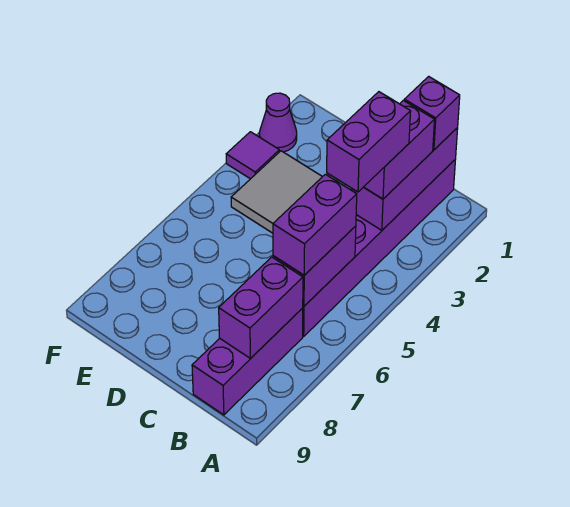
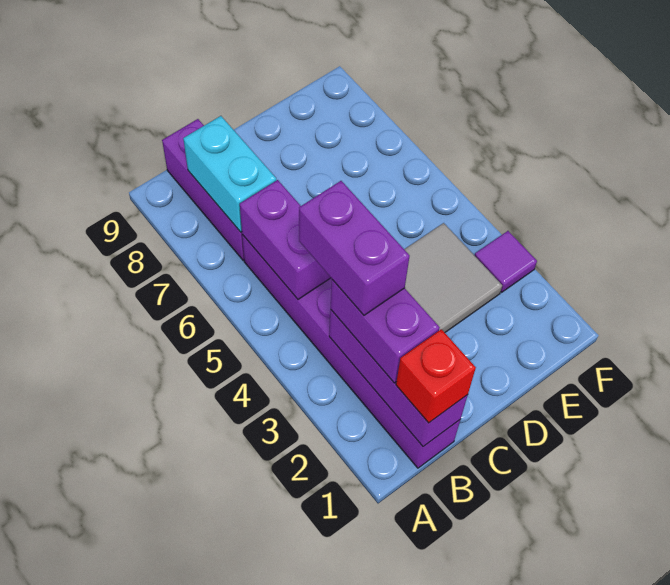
purple 1x1 brick [404,76,460,150] -> red 1x1 brick [396,329,476,423]
purple 1x2 brick [273,174,357,275] -> none
purple 1x2 brick [219,257,303,358] -> cyan 1x2 brick [183,116,276,232]
purple 1x1 cone [259,93,297,152] -> none

